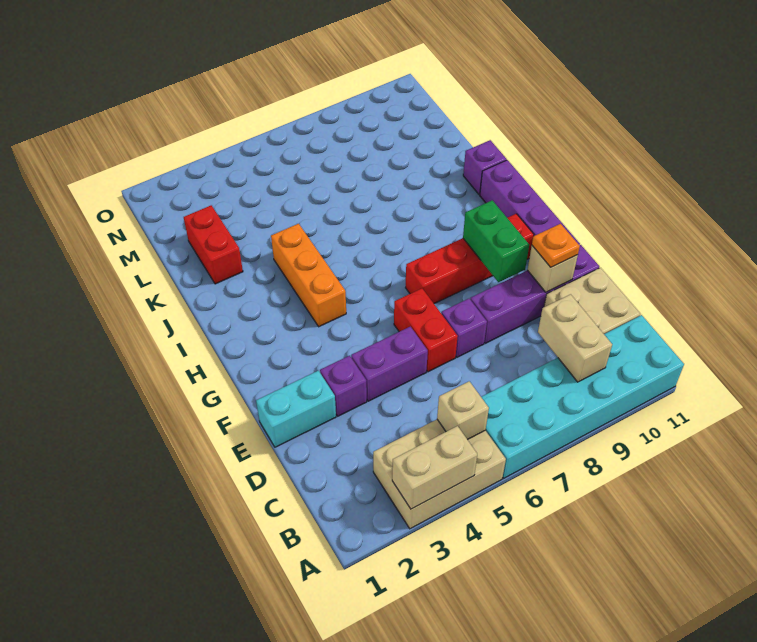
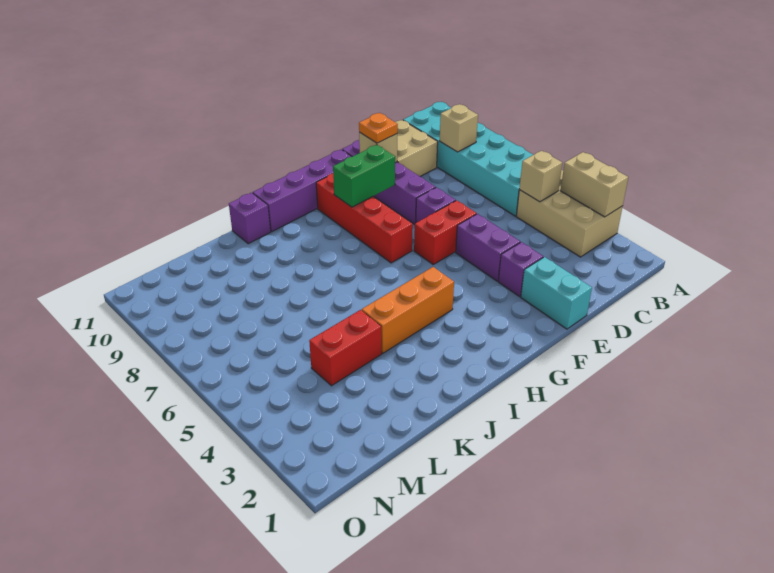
tan 1x2 brick [538,294,612,382] -> tan 1x1 brick [440,104,478,152]
red 1x2 brick [184,205,243,284] -> red 1x2 brick moved to [309,310,382,386]

